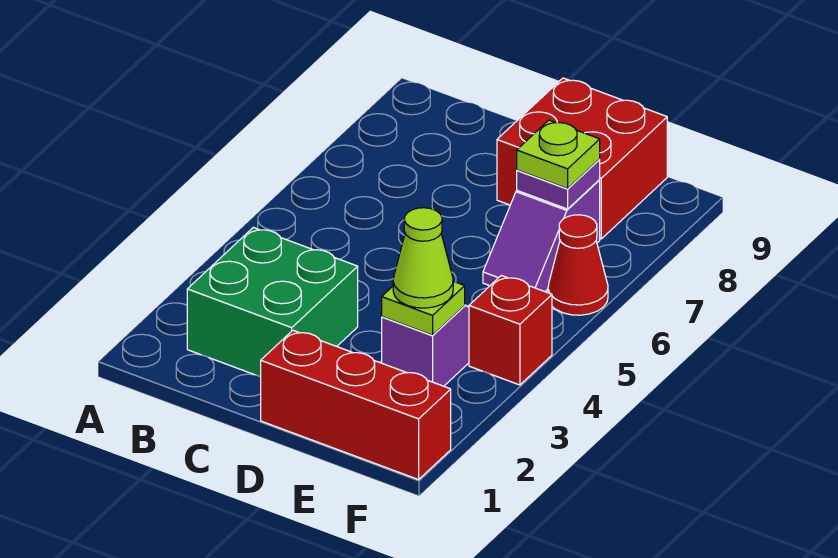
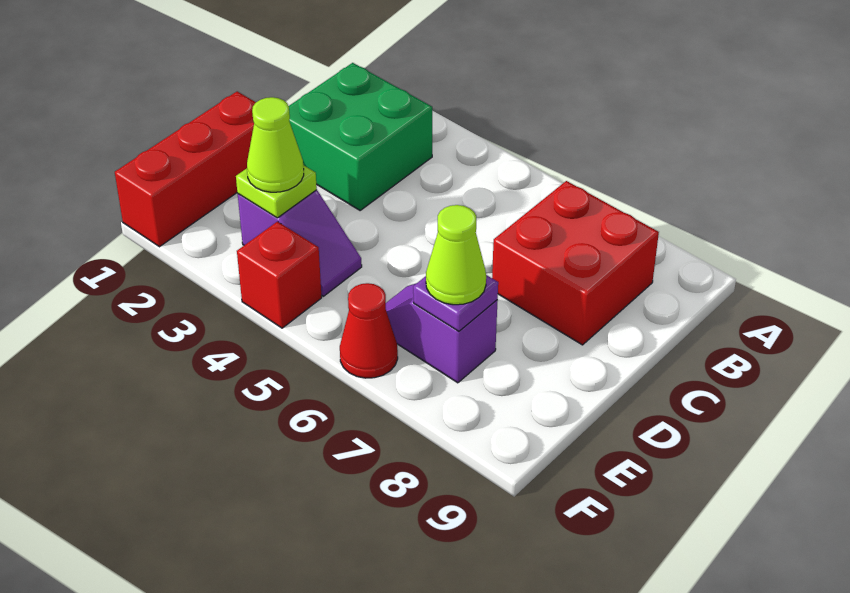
red 2x2 brick [497,78,667,239] -> red 2x2 brick moved to [492,181,659,345]
lime 1x1 plate [517,120,600,189] -> lime 1x1 cone [426,205,486,305]

